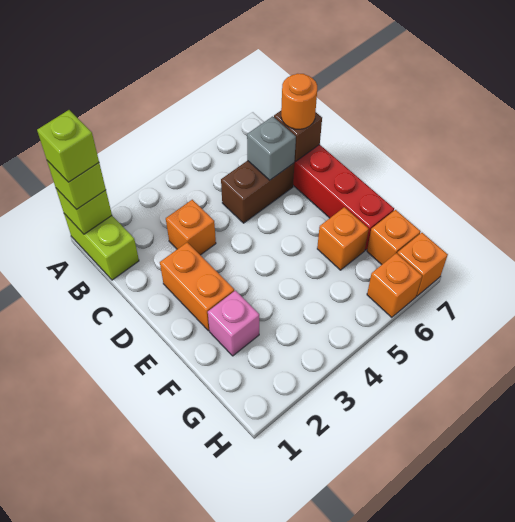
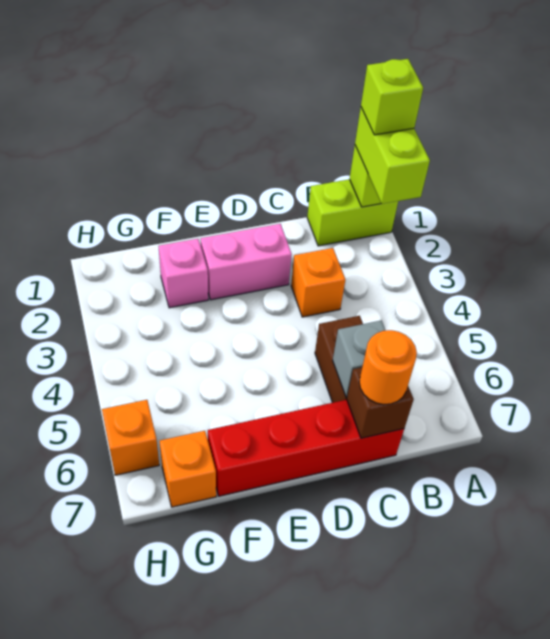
lime 1x1 brick [47,161,106,209] -> lime 1x2 brick [355,108,430,204]
orange 1x2 brick [160,242,234,331] -> pink 1x2 brick [200,224,292,300]
orange 1x1 brick [317,207,369,270] -> none
orange 1x1 brick [397,233,448,296] -> none

